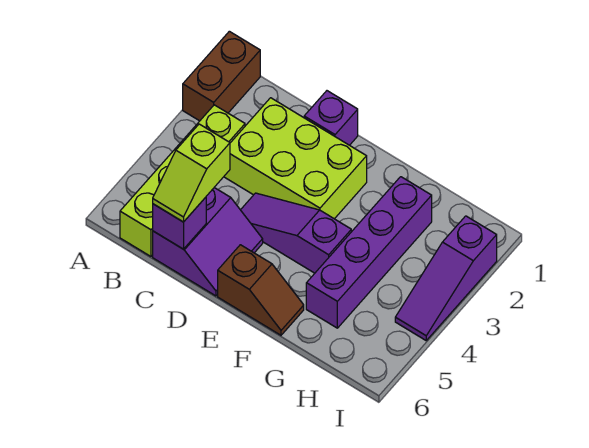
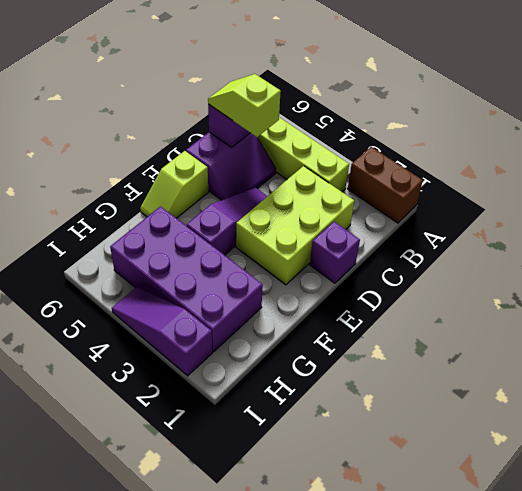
purple 2x2 slope [153,188,263,296] -> purple 2x2 slope turned to [186,132,276,200]
brown 1x2 slope [218,245,304,335] -> lime 1x2 slope [140,151,208,218]
purple 1x4 brick [306,177,432,328] -> purple 2x4 brick [110,206,263,352]

